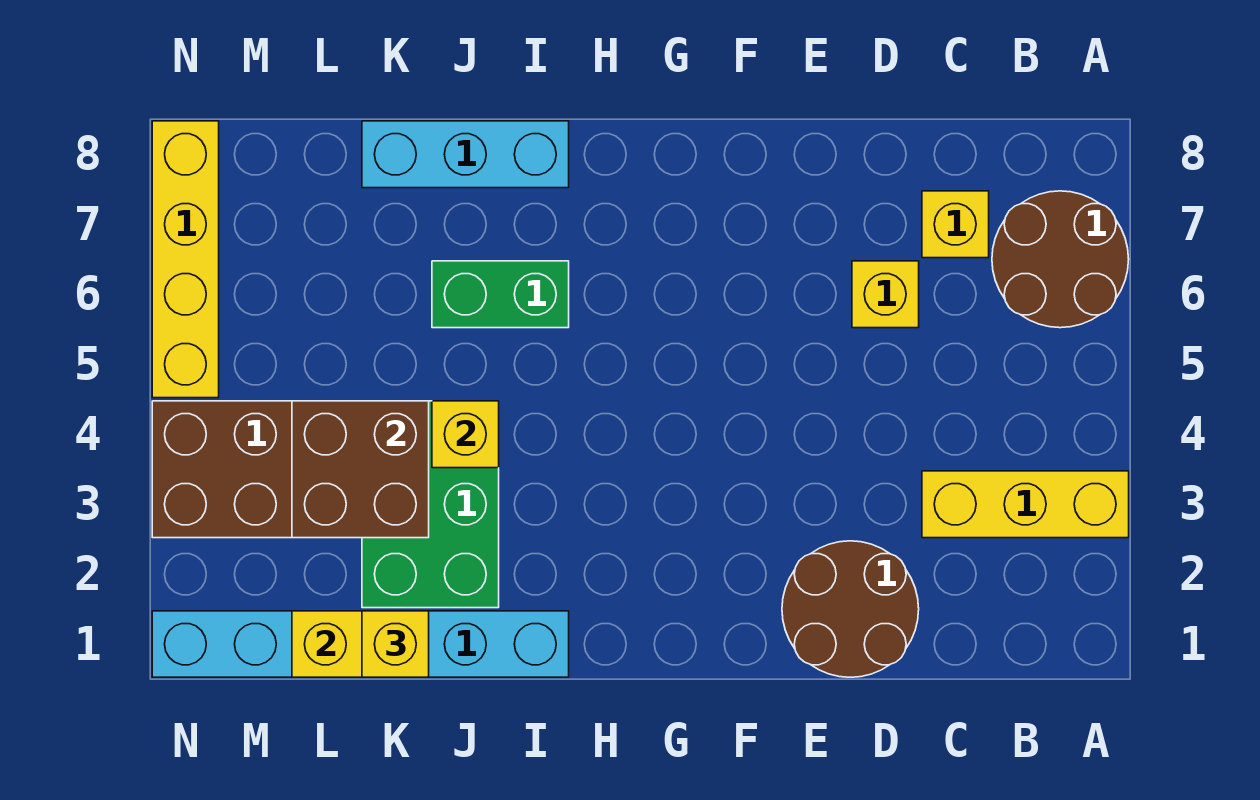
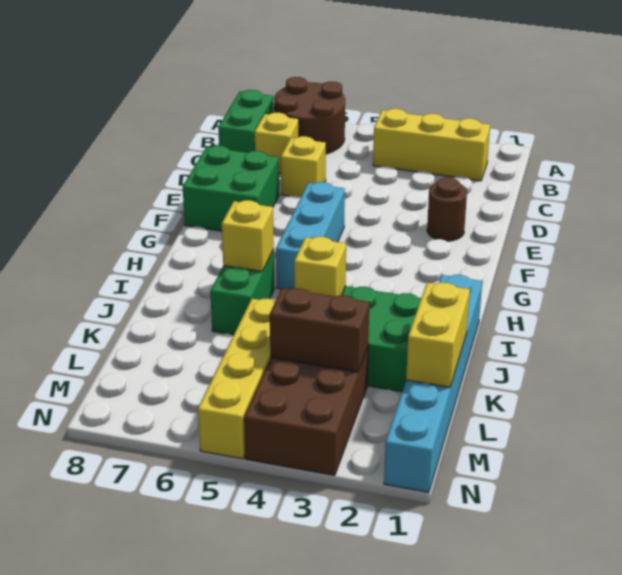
yellow 1x3 brick [922,471,1129,538] -> yellow 1x3 brick turned to [373,109,490,181]
none -> green 1x2 brick [218,90,274,153]
brown 2x2 round brick [782,541,919,677] -> brown 1x1 round brick [427,178,467,241]
none -> green 2x2 brick [183,146,279,231]
cyan 1x3 brick [362,121,569,188] -> cyan 1x3 brick moved to [276,182,345,289]
yellow 1x1 brick [362,611,429,677] -> yellow 1x1 brick moved to [222,200,274,271]
brown 2x2 brick [292,401,429,538] -> brown 1x2 brick [270,288,369,372]
yellow 1x4 brick [152,121,219,398] -> yellow 1x4 brick turned to [198,299,275,459]

